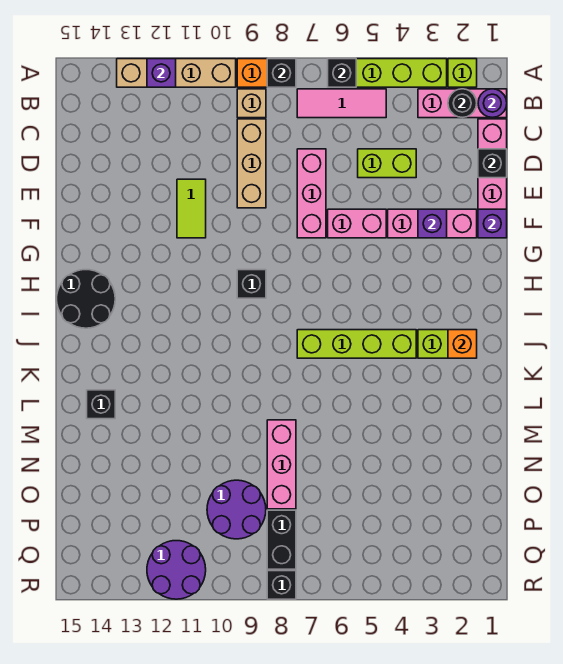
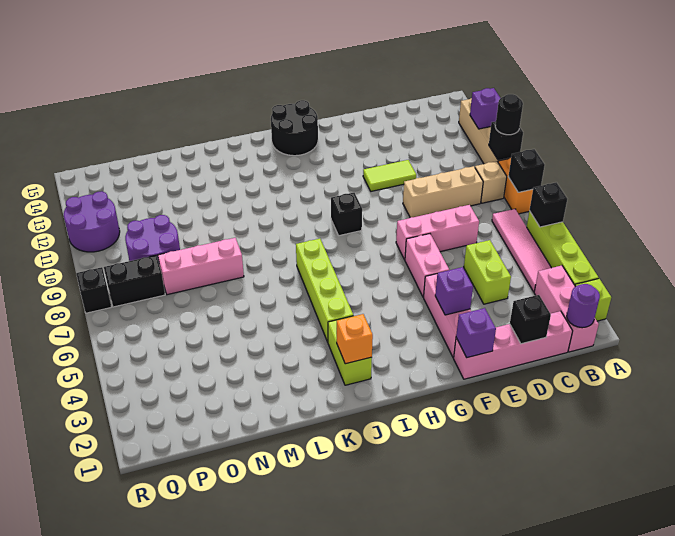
black 1x1 round brick [448,89,477,118] -> black 1x1 round brick moved to [495,94,523,135]
pink 1x3 tile [297,89,386,118] -> pink 1x4 tile [492,209,551,292]
black 1x1 brick [87,390,115,419] -> black 1x1 brick moved to [489,121,523,160]

